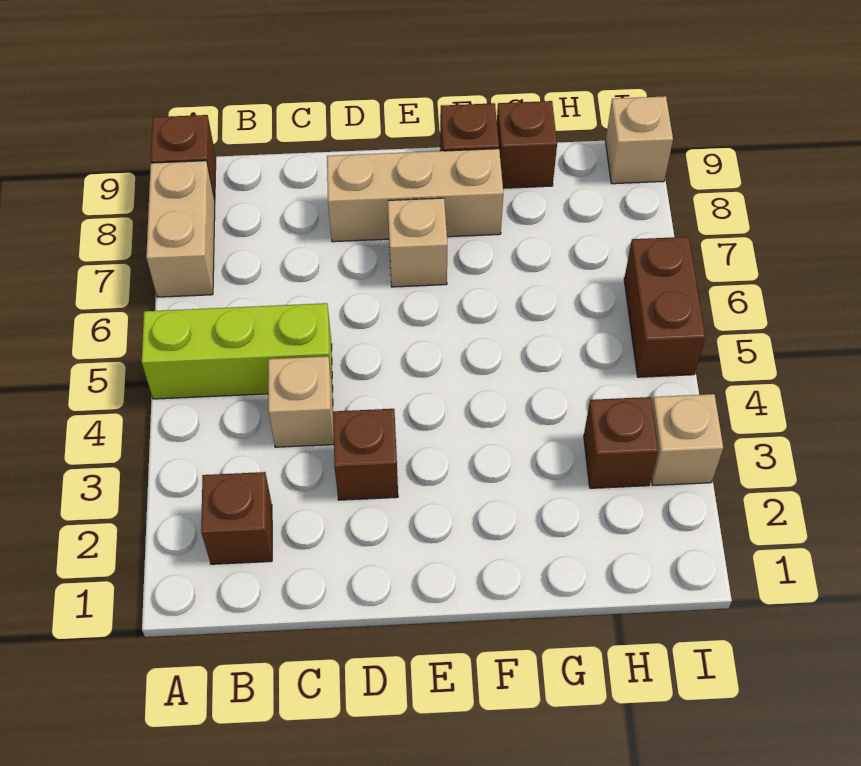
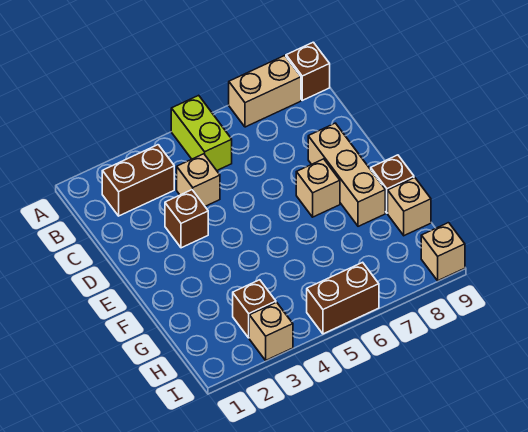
lime 1x3 brick [142,303,333,399] -> lime 1x2 brick [171,95,232,170]
brown 1x1 brick [201,472,272,564] -> brown 1x2 brick [102,145,174,216]
brown 1x1 brick [497,101,557,188] -> tan 1x1 brick [388,178,431,236]

